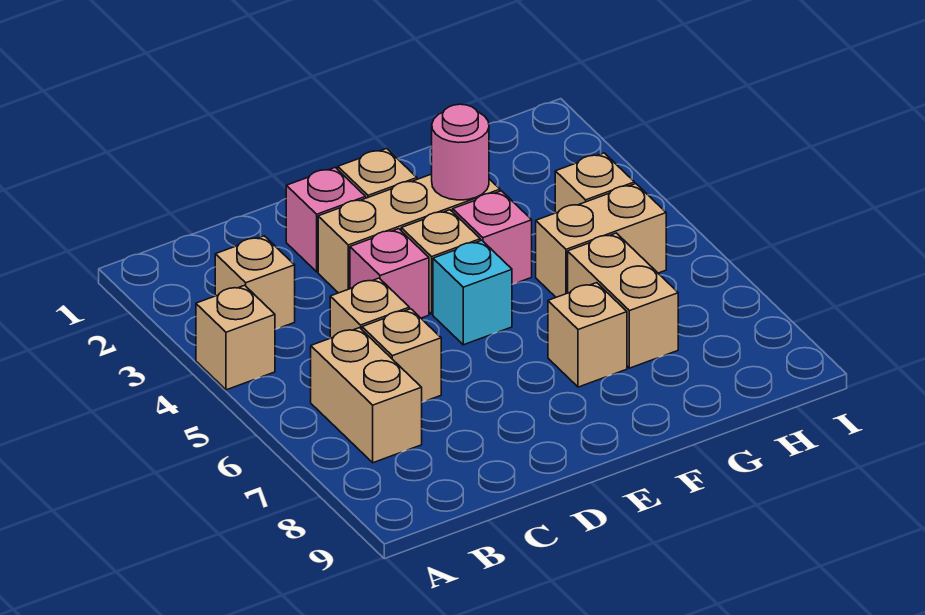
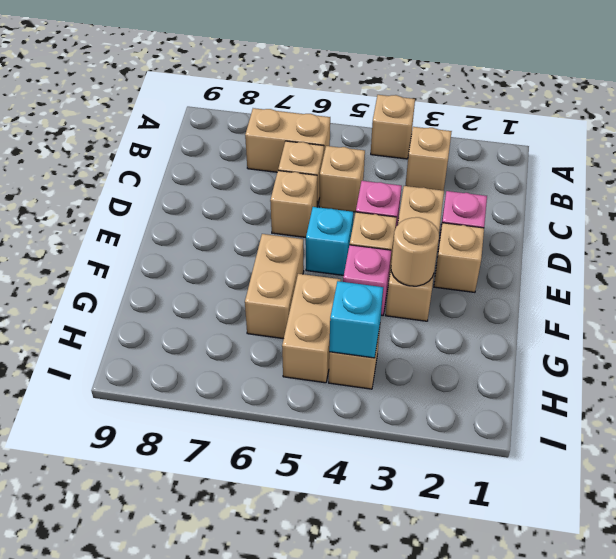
pink 1x1 round brick [432,104,489,200] -> tan 1x1 round brick [391,217,439,286]
tan 1x1 brick [548,283,627,387] -> tan 1x1 brick moved to [270,171,317,237]
tan 1x2 brick [568,233,678,368] -> tan 1x2 brick turned to [245,234,304,339]
none -> cyan 1x1 brick [329,281,383,358]

